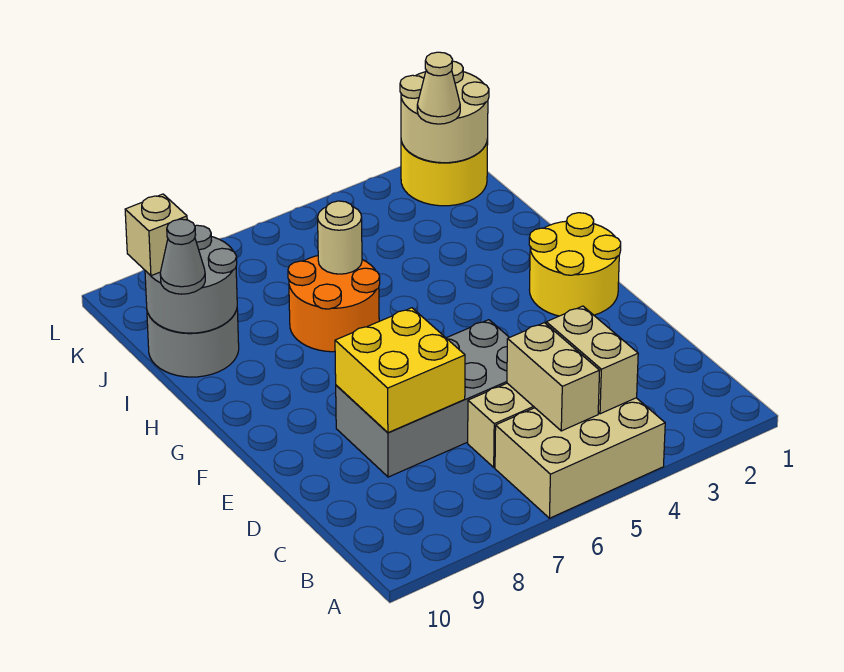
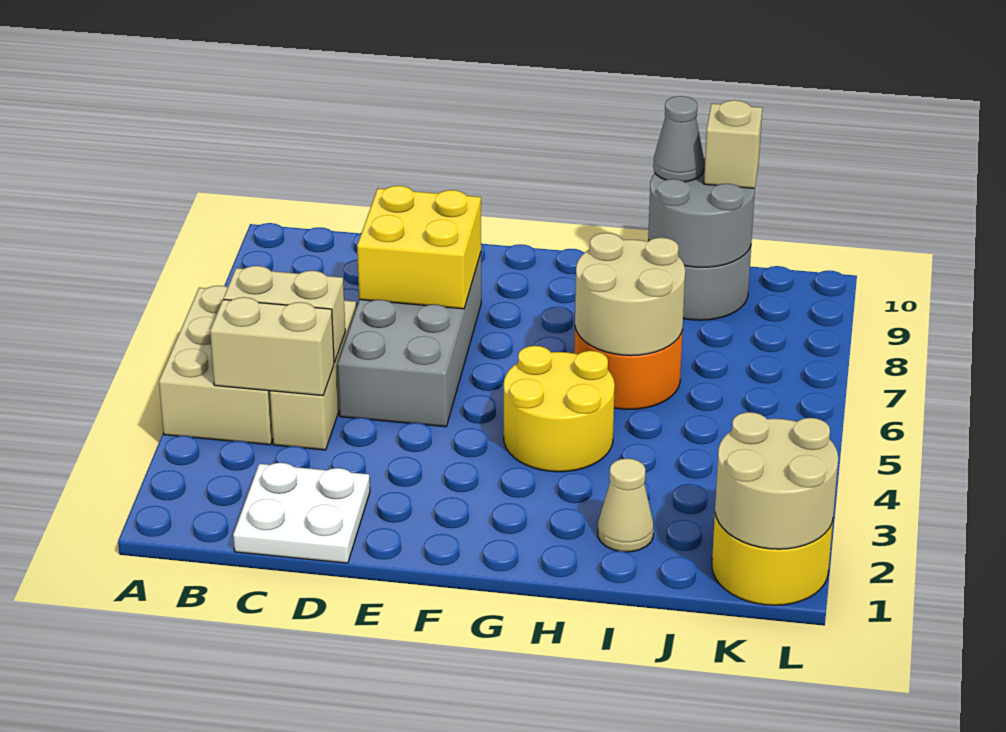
none -> white 2x2 plate [233,463,370,563]
yellow 2x2 round brick [529,213,621,316] -> yellow 2x2 round brick moved to [504,346,615,472]
tan 1x1 round brick [318,201,362,274] -> tan 2x2 round brick [575,233,685,356]
tan 1x1 cone [417,52,460,124] -> tan 1x1 cone moved to [598,458,654,552]

